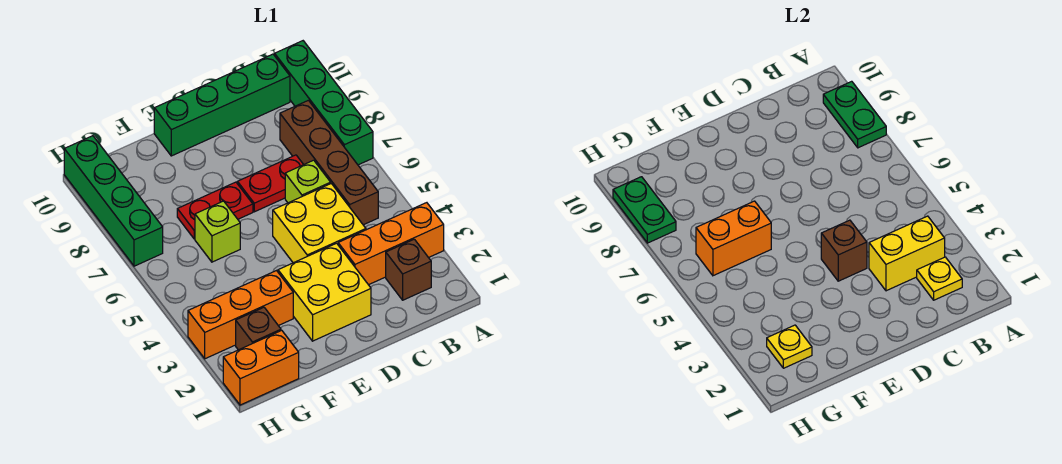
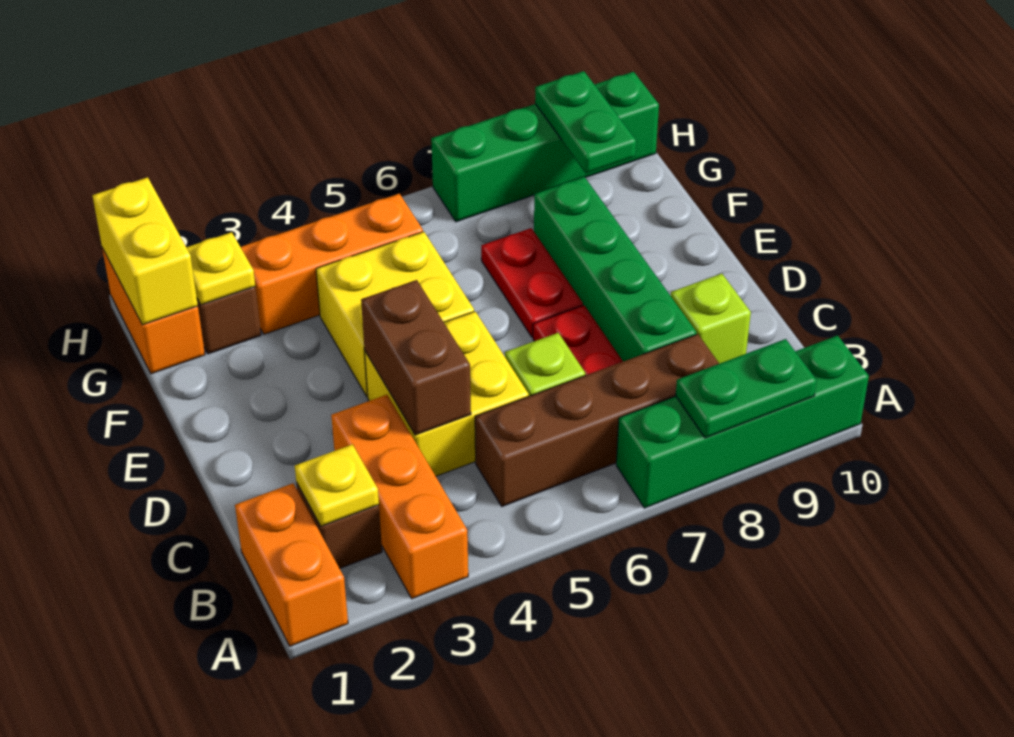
yellow 1x2 brick [869,216,945,291] -> yellow 1x2 brick moved to [92,177,198,325]
green 1x4 brick [154,54,290,156] -> green 1x4 brick moved to [534,177,697,361]
yellow 2x2 brick [278,243,371,341] -> yellow 2x2 brick moved to [316,232,474,397]
brown 1x1 brick [821,220,867,281] -> brown 1x2 brick [361,280,471,435]
orange 1x3 brick [188,271,293,359] -> orange 1x3 brick turned to [241,194,423,334]
lime 1x1 brick [195,201,240,262] -> lime 1x1 brick moved to [671,274,751,364]
orange 1x2 brick [696,201,771,276] -> orange 1x2 brick moved to [235,483,348,646]
green 1x2 plate [613,177,676,243] -> green 1x2 plate turned to [535,71,636,173]

